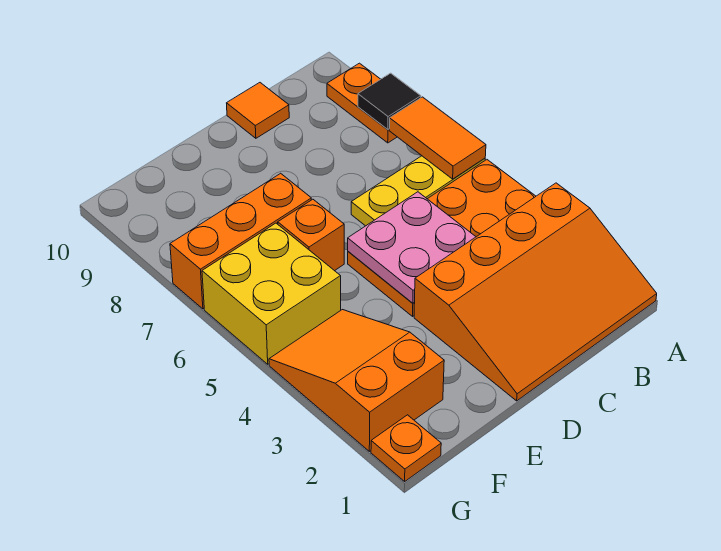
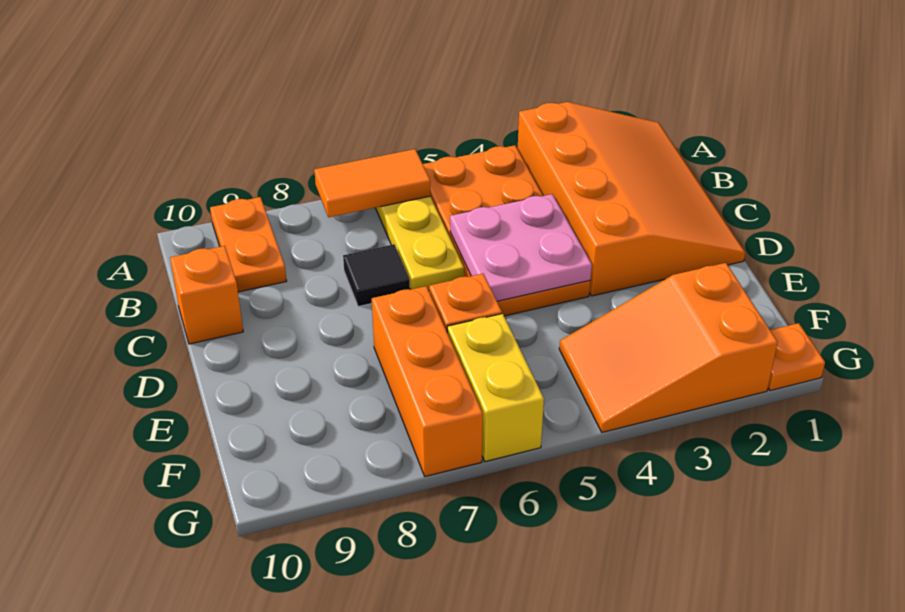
orange 1x2 plate [327,63,397,143] -> orange 1x2 plate turned to [210,197,286,292]
black 1x1 tile [358,73,421,130] -> black 1x1 tile moved to [343,244,410,307]
orange 1x1 tile [227,83,289,138] -> orange 1x1 brick [170,246,243,344]
yellow 2x2 brick [202,223,341,364] -> yellow 1x2 brick [447,314,544,462]

